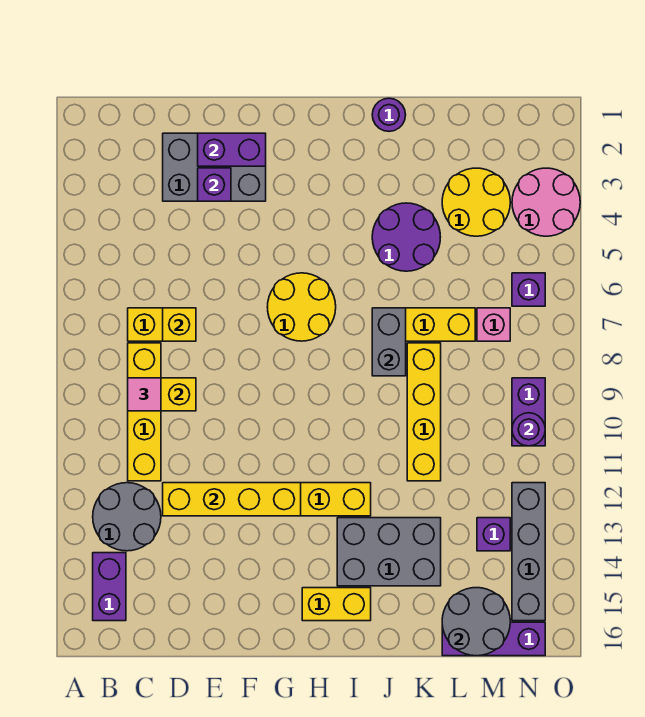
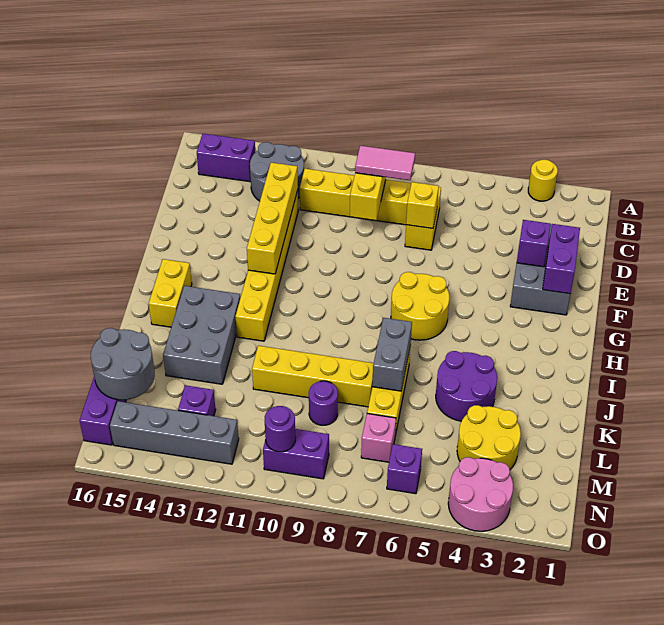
none -> yellow 1x1 round brick [528,160,558,201]
pink 1x1 tile [128,378,161,411] -> pink 1x2 tile [355,146,415,180]
purple 1x1 round brick [372,98,406,131] -> purple 1x1 round brick moved to [309,381,338,425]
grey 1x2 brick [372,308,406,376] -> grey 1x2 brick turned to [372,318,412,391]

